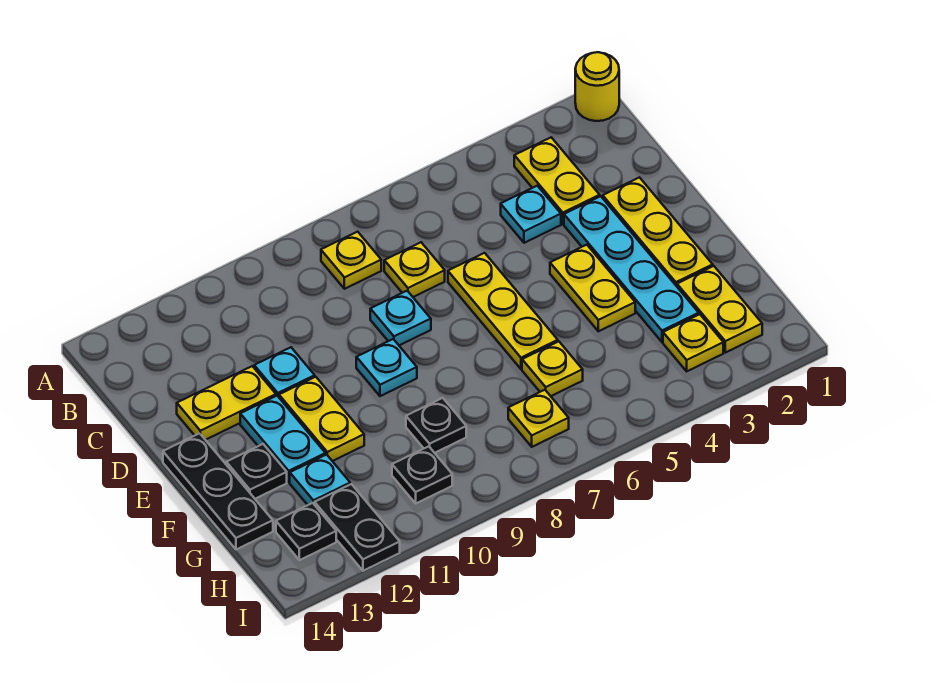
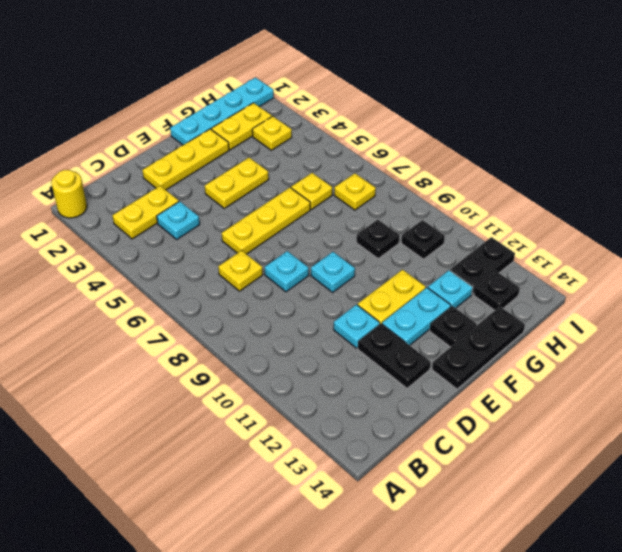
yellow 1x1 plate [321,232,381,289] -> none
cyan 1x4 plate [564,196,699,342] -> cyan 1x4 plate moved to [170,77,274,145]
yellow 1x2 plate [177,366,276,440] -> black 1x2 plate [358,324,431,388]

